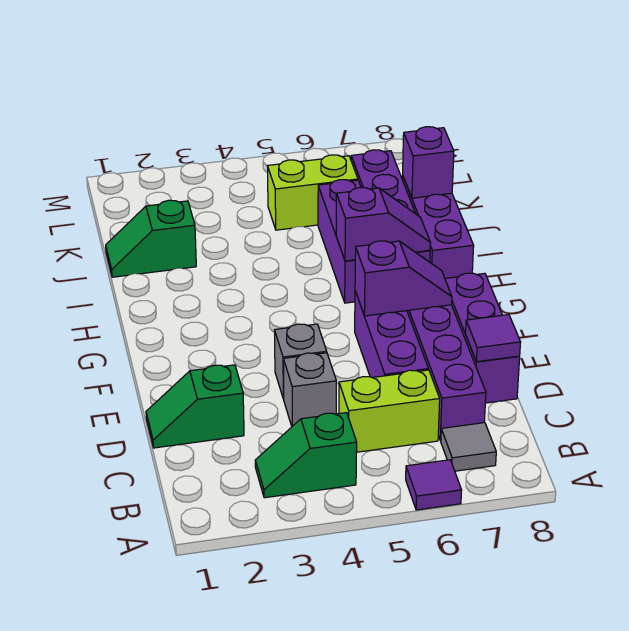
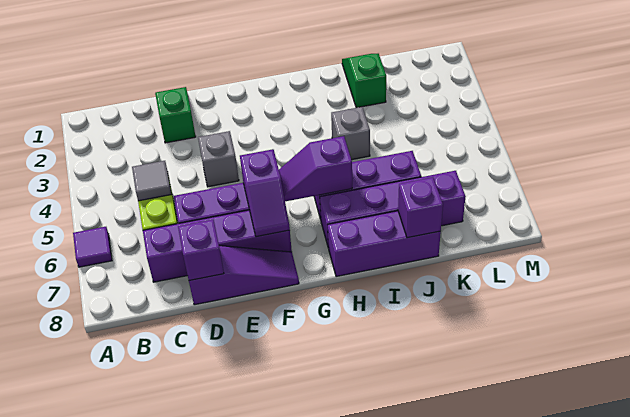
green 1x2 slope [255,413,357,498] -> none
grey 1x1 tile [441,423,496,471] -> grey 1x1 tile moved to [132,161,172,201]
grey 1x1 brick [283,353,336,426] -> grey 1x1 brick moved to [331,107,370,160]
purple 1x3 brick [445,273,520,403] -> purple 1x3 slope [189,246,299,305]
purple 1x1 tile [466,315,521,362] -> purple 1x1 brick [178,220,224,281]
purple 1x2 slope [336,188,431,261] -> purple 1x2 slope turned to [279,136,352,201]
lime 1x2 brick [268,155,358,230] -> none

